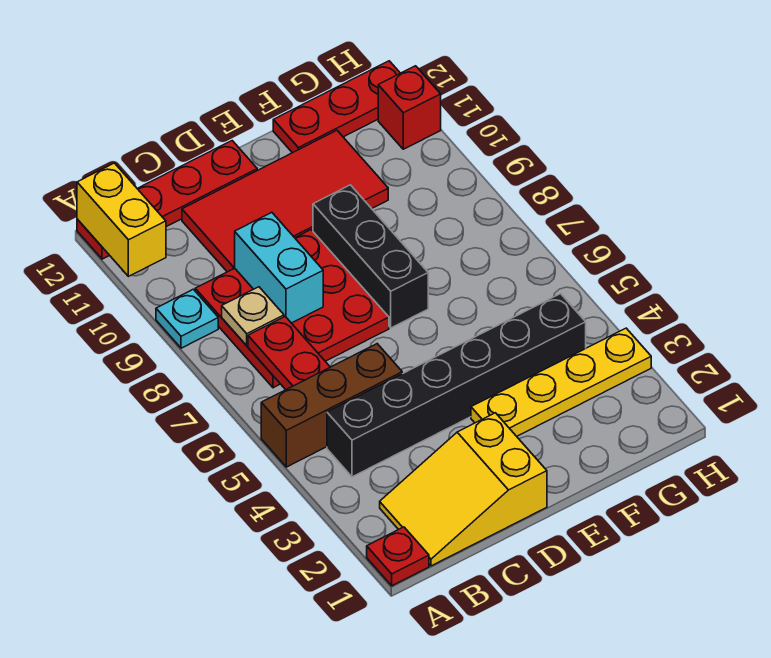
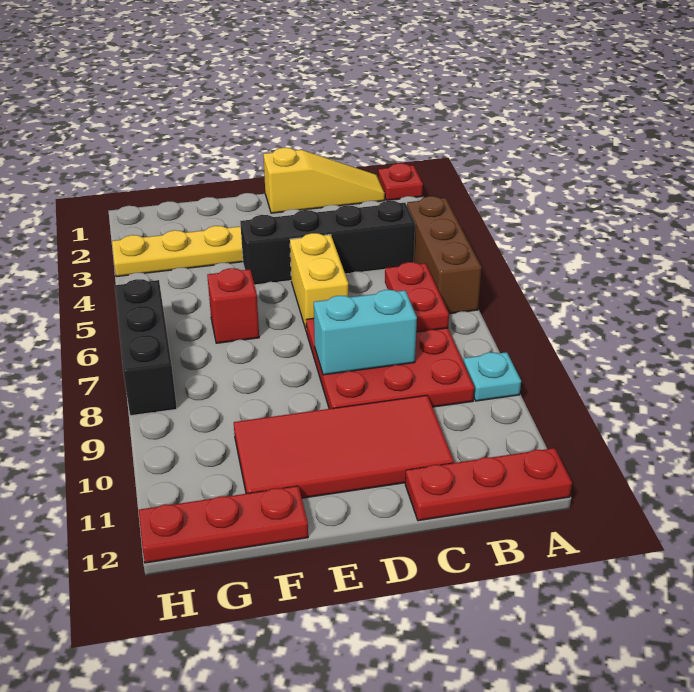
brown 1x3 brick [261,344,402,467] -> brown 1x3 brick turned to [407,196,482,314]
yellow 1x2 brick [77,163,166,276] -> yellow 1x2 brick moved to [290,233,348,332]
red 1x4 plate [77,141,257,259] -> red 1x3 plate [405,448,572,521]
yellow 2x3 slope [380,413,547,566] -> yellow 1x3 slope [263,148,385,213]
black 1x6 brick [327,294,586,477] -> black 1x4 brick [240,201,415,285]
tan 1x1 plate [222,287,284,346] -> none
cyan 1x2 brick [235,212,323,323] -> cyan 1x2 brick turned to [314,290,417,375]
black 1x3 brick [313,185,428,328] -> black 1x3 brick moved to [115,279,177,416]
red 1x1 brick [378,66,441,149] -> red 1x1 brick moved to [207,268,259,343]

